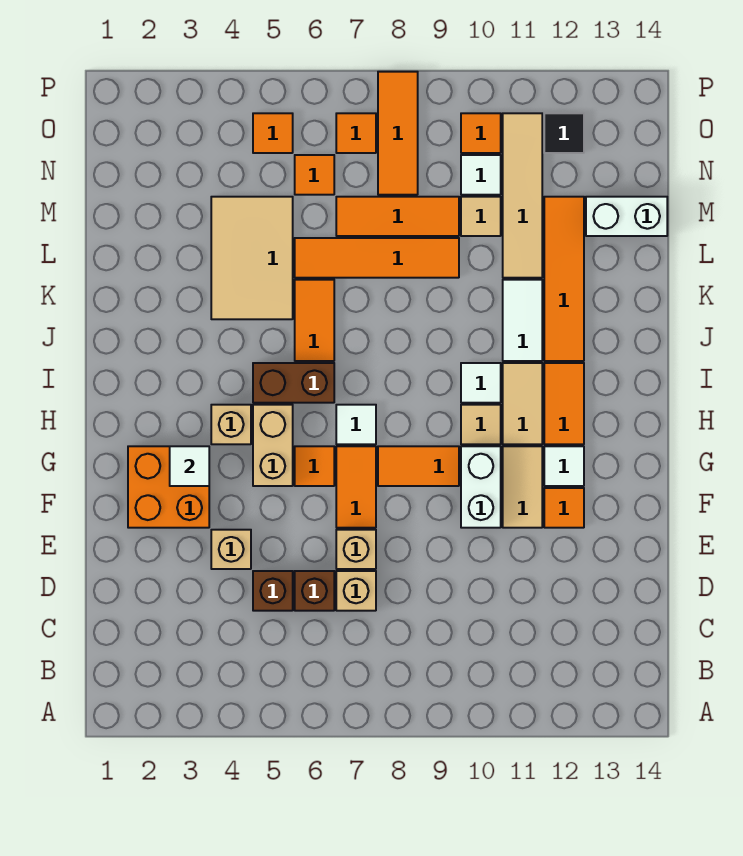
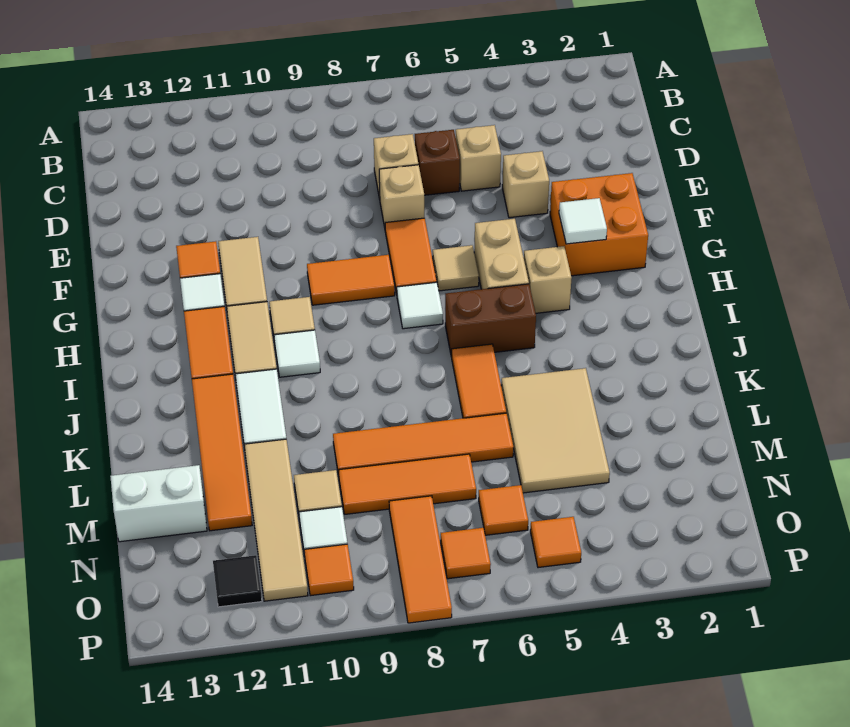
brown 1x1 brick [253,571,293,611] -> tan 1x1 brick [456,125,501,191]
white 1x2 brick [461,446,501,528] -> none
orange 1x1 tile [295,446,334,486] -> tan 1x1 tile [433,245,479,291]

